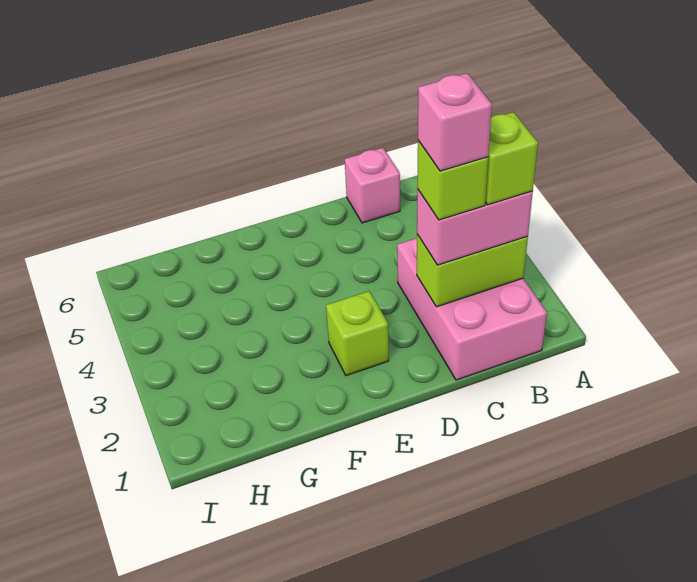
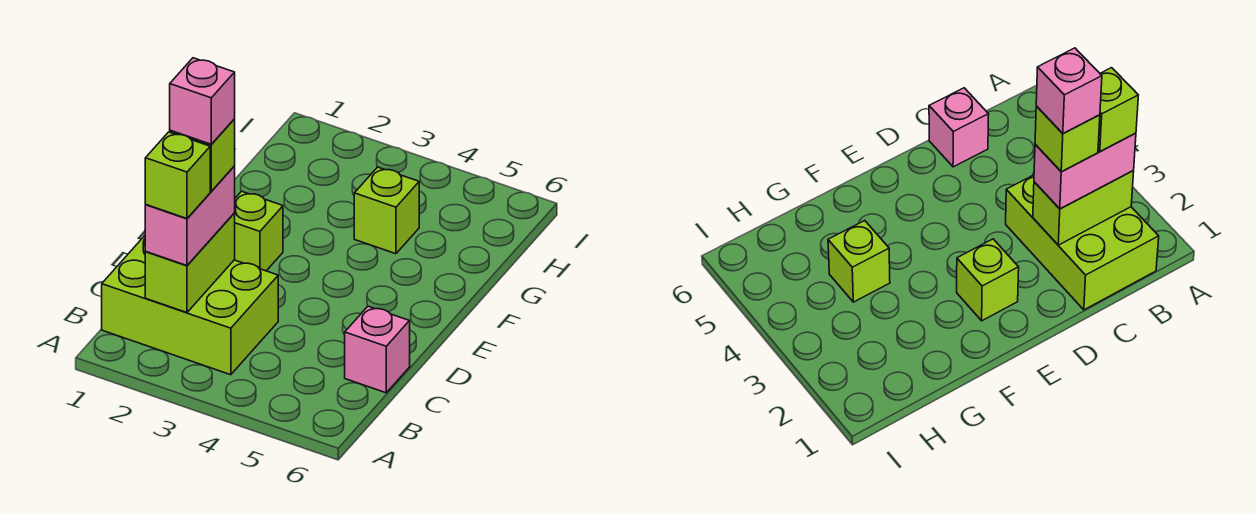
pink 2x3 brick [397,238,547,380] -> lime 2x3 brick [102,236,278,375]
none -> lime 1x1 brick [354,167,419,254]

